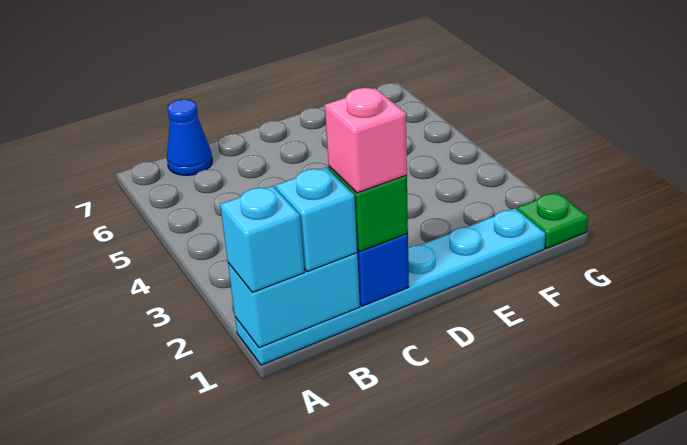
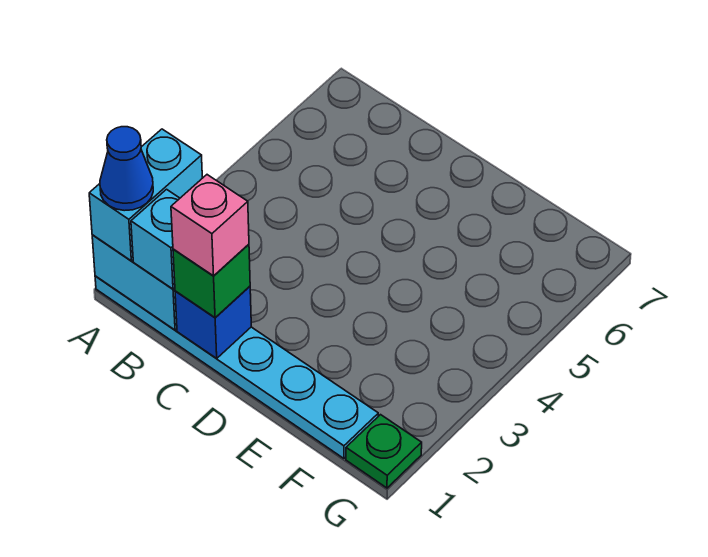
cyan 1x1 brick [220,186,304,292] -> cyan 1x2 brick [89,129,202,261]
blue 1x1 cone [167,99,212,175] -> blue 1x1 cone moved to [100,127,153,211]

